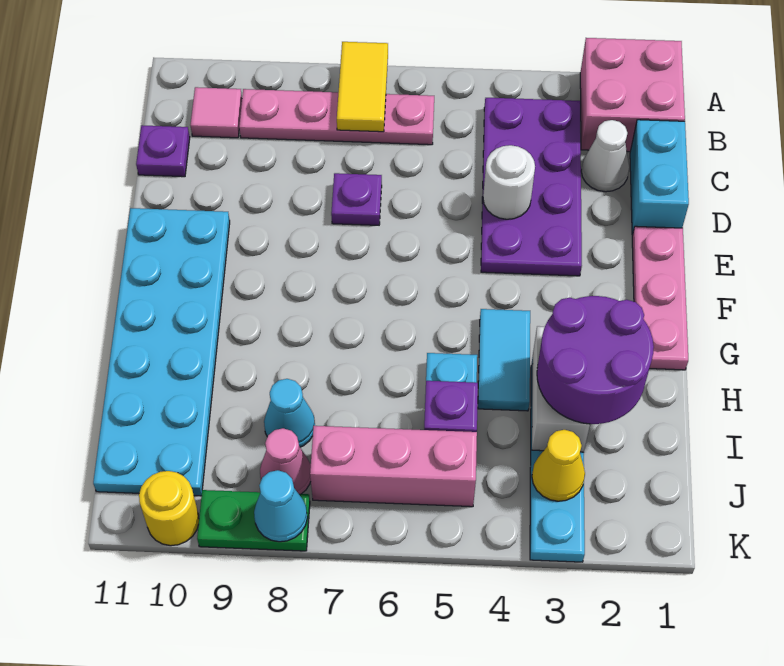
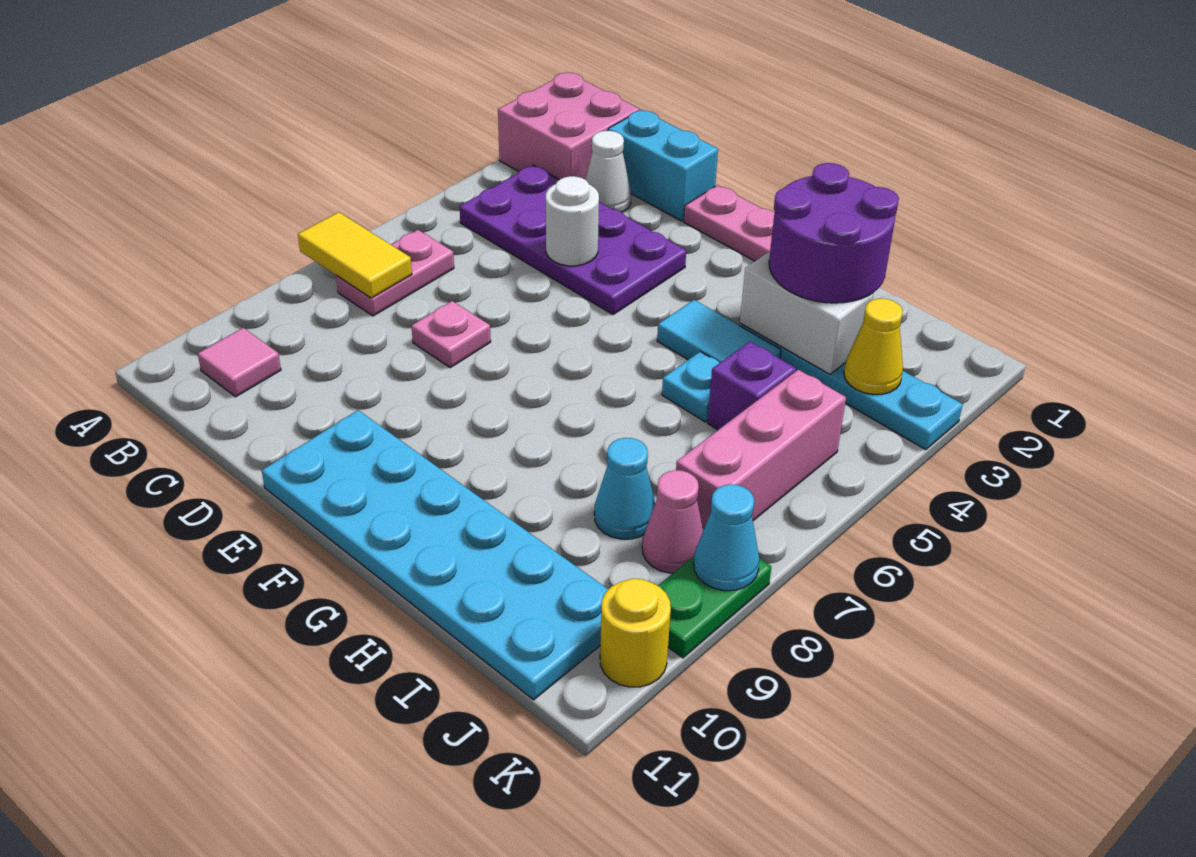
pink 1x4 plate [239,89,434,145] -> pink 1x2 plate [336,230,454,316]
purple 1x1 plate [136,125,190,177] -> none
purple 1x1 plate [331,173,382,225] -> pink 1x1 plate [411,301,491,368]

